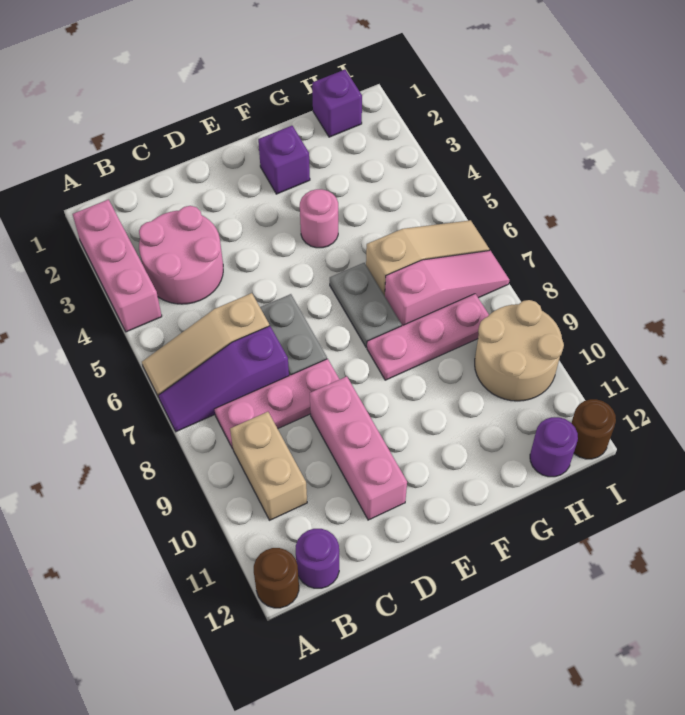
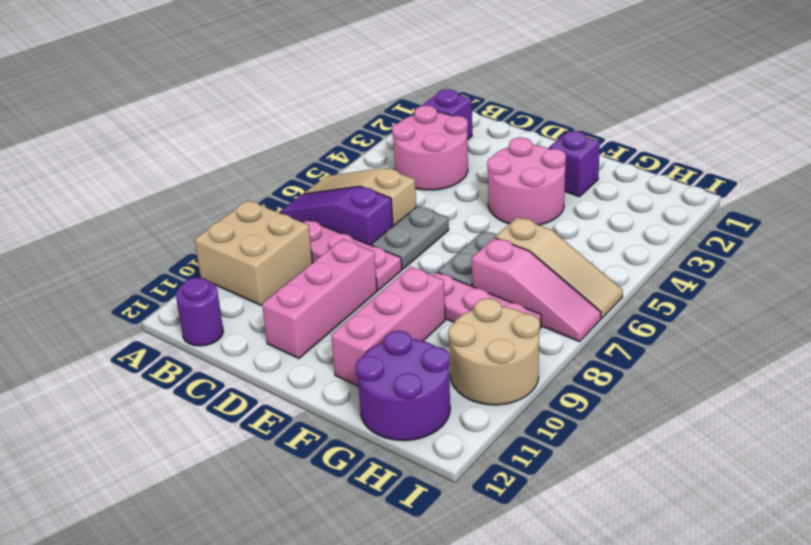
pink 1x3 brick [73,200,162,332] -> pink 1x3 brick moved to [331,267,445,386]
brown 1x1 round brick [254,548,299,608] -> none
tan 1x2 brick [230,412,307,520] -> tan 2x2 brick [195,201,313,305]
pink 1x1 round brick [300,189,338,248] -> pink 2x2 round brick [487,138,566,225]
purple 1x1 brick [312,70,362,137] -> purple 1x1 brick moved to [423,89,472,140]
purple 1x1 round brick [530,417,578,477] -> purple 2x2 round brick [355,331,450,441]
brown 1x1 round brick [572,399,616,459] -> none

